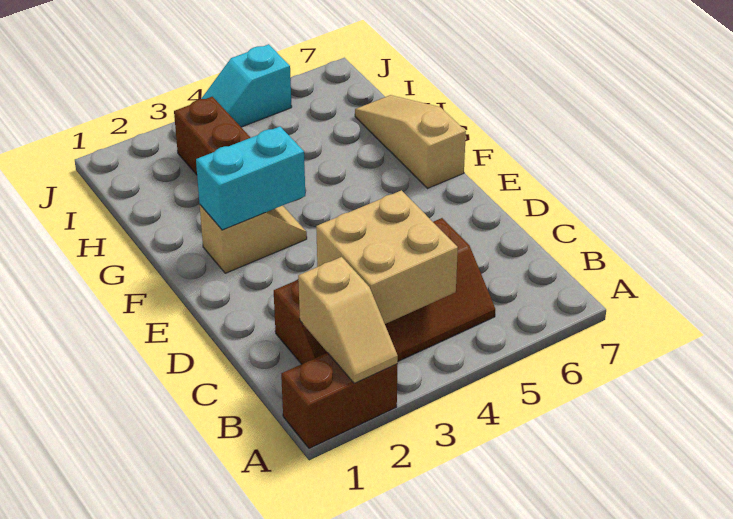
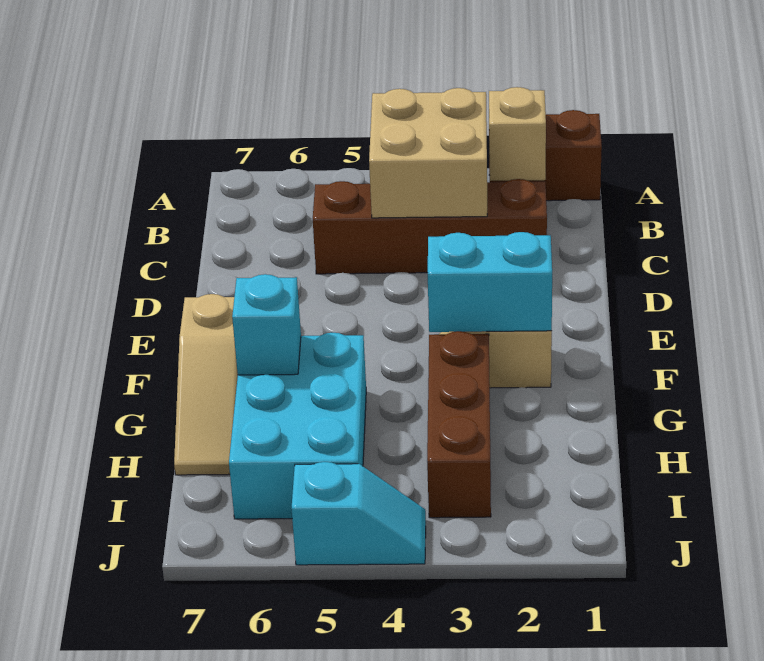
none -> cyan 2x3 brick [229,333,366,519]
none -> cyan 1x1 brick [232,274,301,375]

